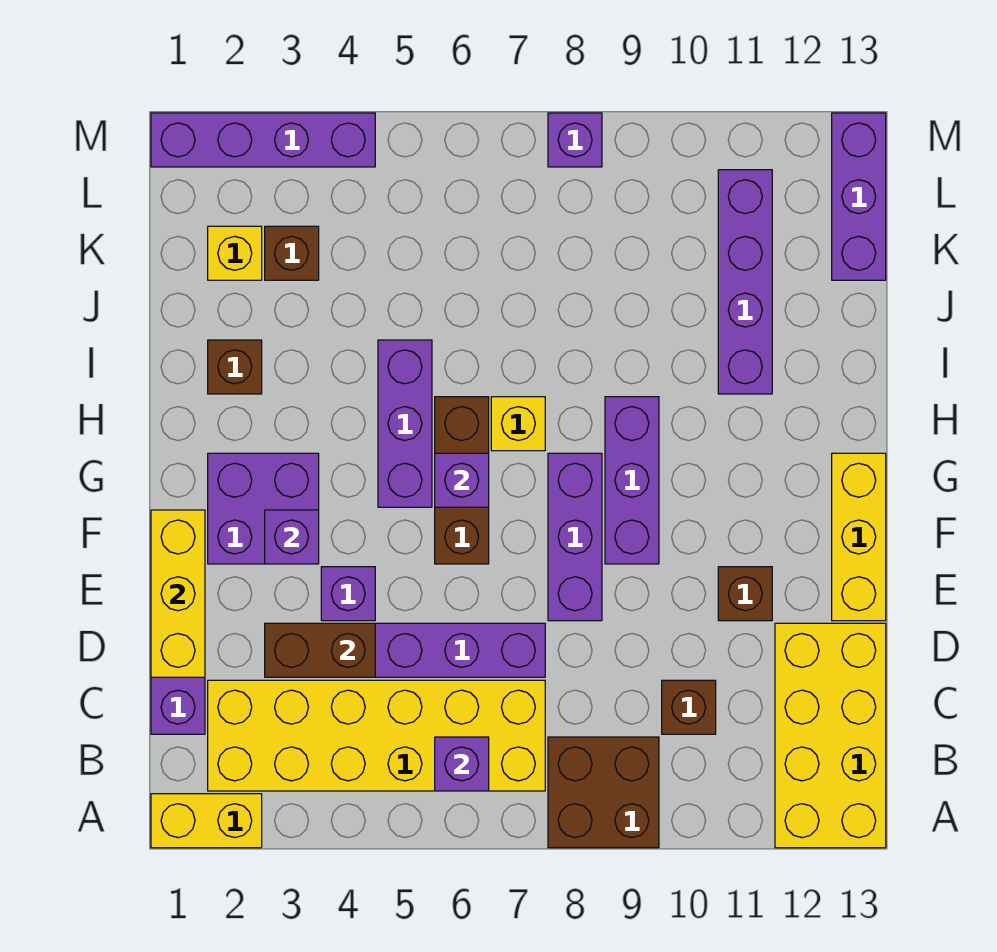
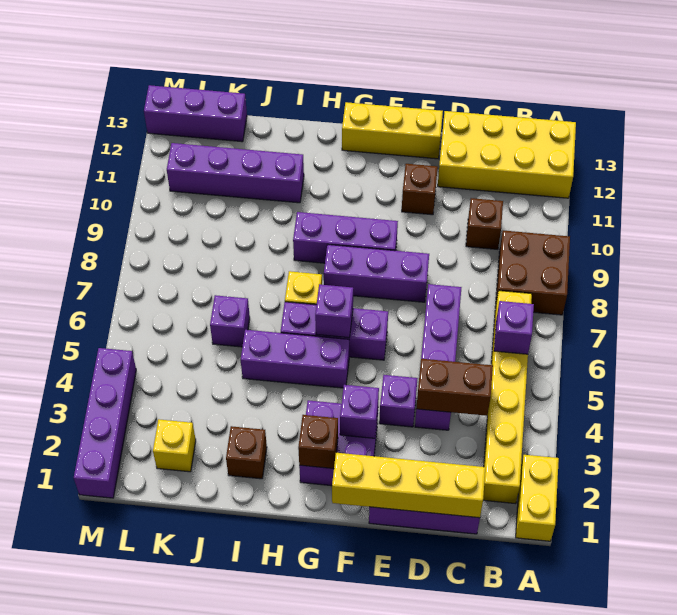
yellow 2x6 brick [208,680,545,791] -> yellow 1x6 brick [483,291,532,504]
yellow 1x3 brick [151,510,205,677] -> yellow 1x4 brick [332,453,486,518]
brown 1x2 brick [265,623,375,677] -> brown 1x2 brick turned to [416,359,493,416]
brown 1x3 brick [435,397,489,564] -> purple 1x3 brick [281,302,388,360]
brown 1x1 brick [265,226,319,280] -> brown 1x1 brick moved to [298,415,338,469]
purple 1x1 brick [548,113,602,167] -> purple 1x1 brick moved to [210,295,250,347]

